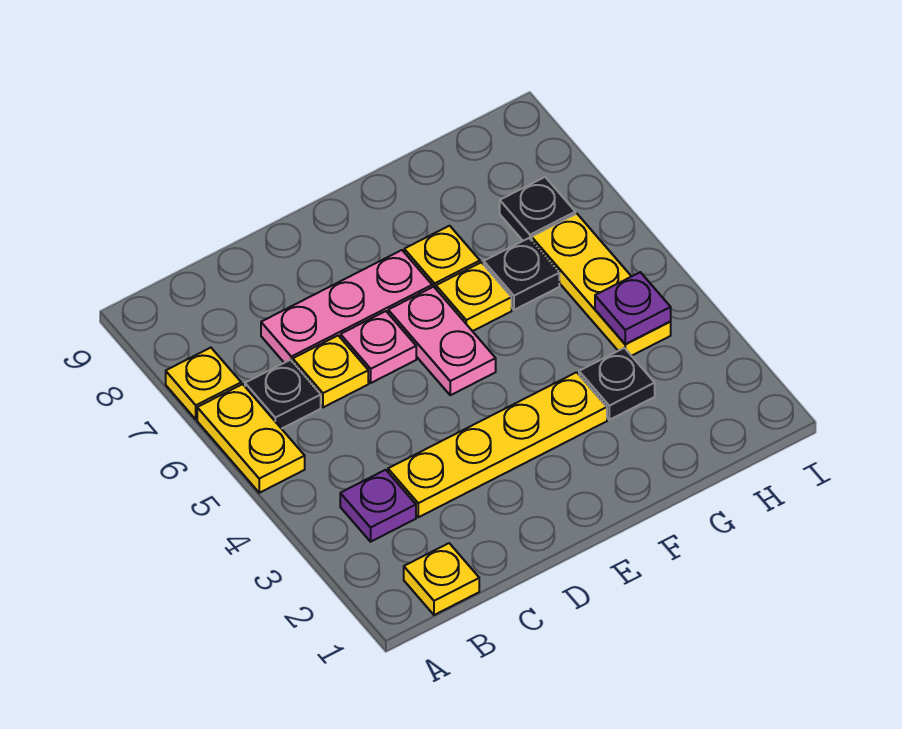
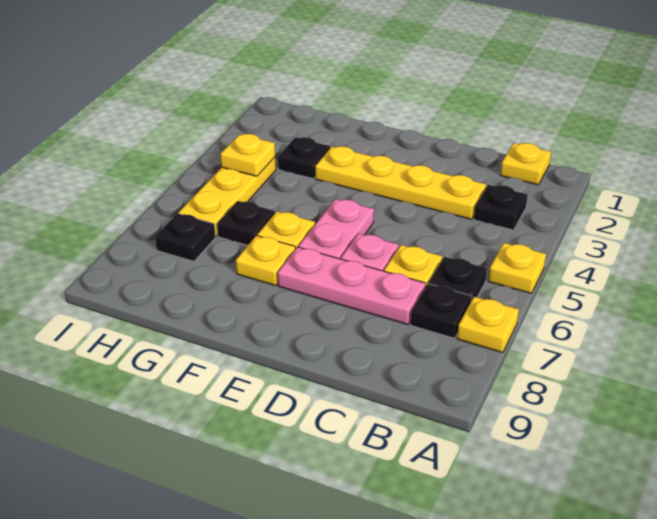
yellow 1x2 plate [197,384,305,493] -> yellow 1x1 plate [488,243,546,293]
purple 1x1 plate [340,470,416,542] -> black 1x1 plate [474,185,528,230]
none -> black 1x1 plate [411,284,472,338]
purple 1x1 plate [595,272,671,344] -> yellow 1x1 plate [221,134,275,176]

